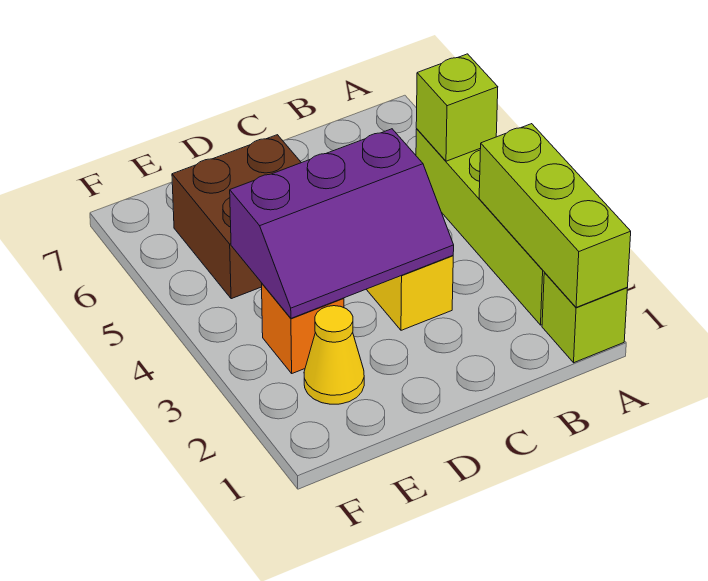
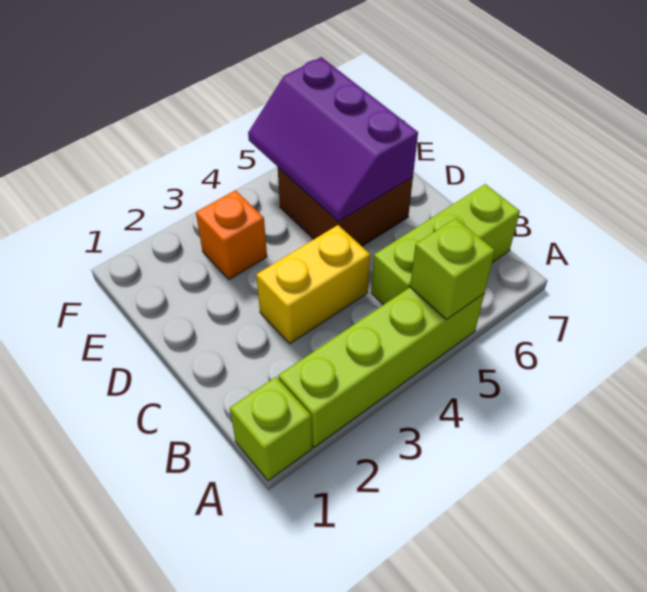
lime 1x3 brick [479,124,631,308] -> lime 1x3 brick moved to [371,184,520,305]
purple 2x3 slope [230,129,454,318] -> purple 2x3 slope moved to [248,57,418,222]
yellow 1x1 cone [304,306,364,404] -> none

